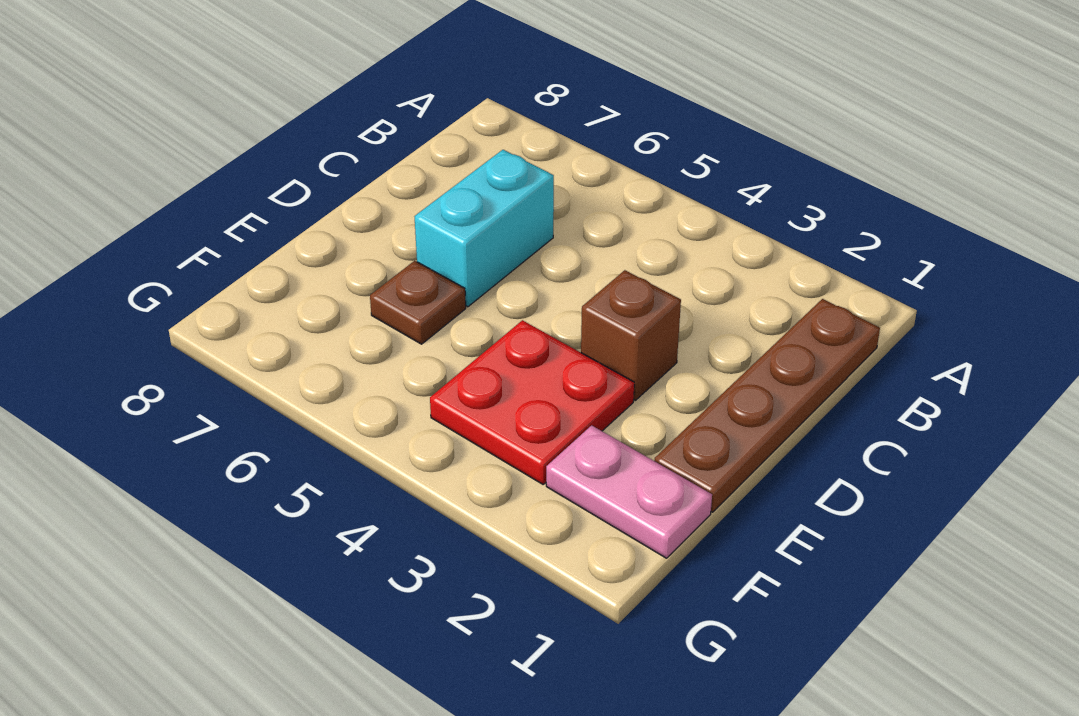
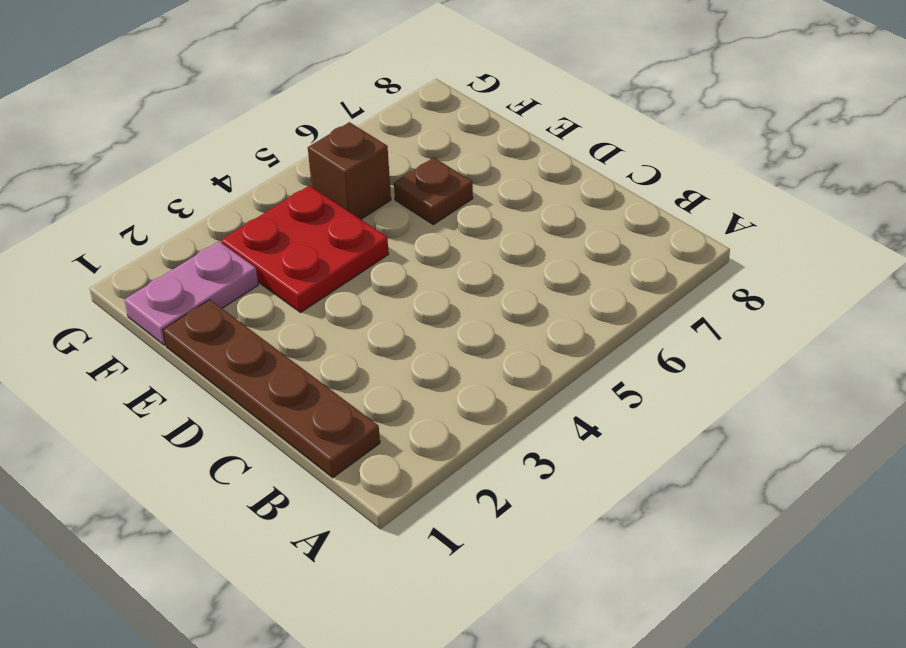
cyan 1x2 brick [414,150,554,307] -> none
brown 1x1 brick [581,270,681,400] -> brown 1x1 brick moved to [308,122,391,219]

